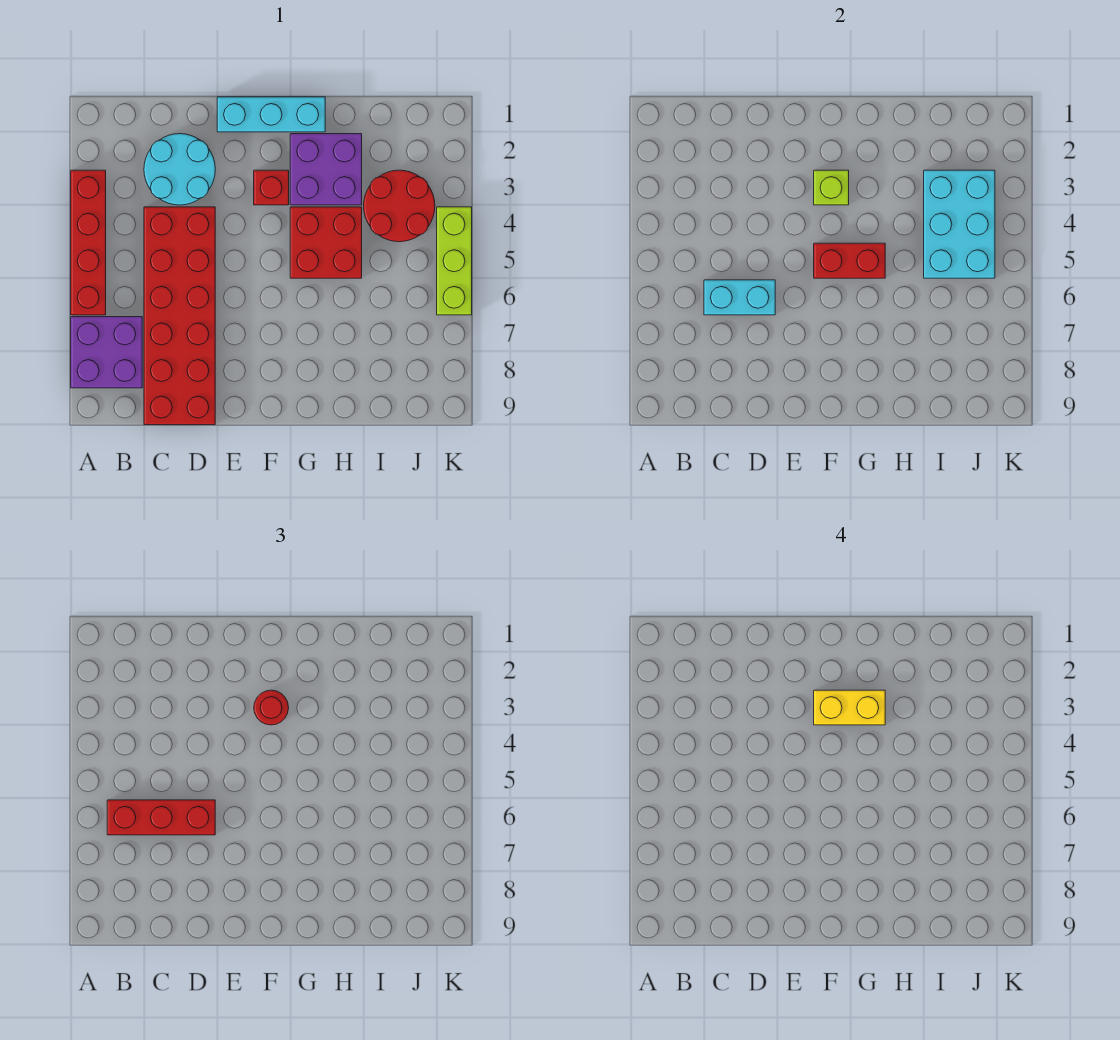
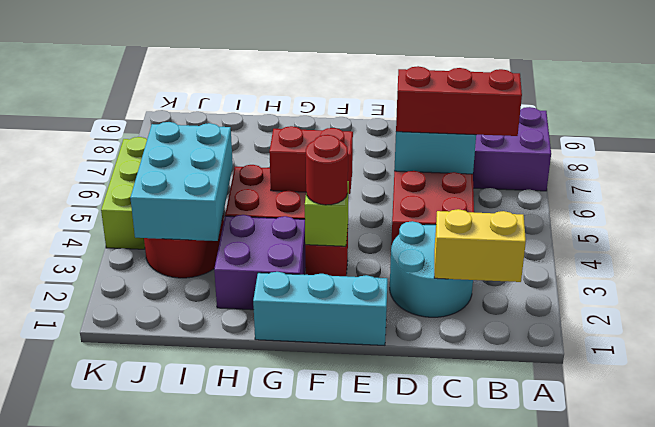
red 1x4 brick [71,170,106,315] -> none
yellow 1x2 brick [814,690,885,725] -> yellow 1x2 brick moved to [434,209,526,282]

